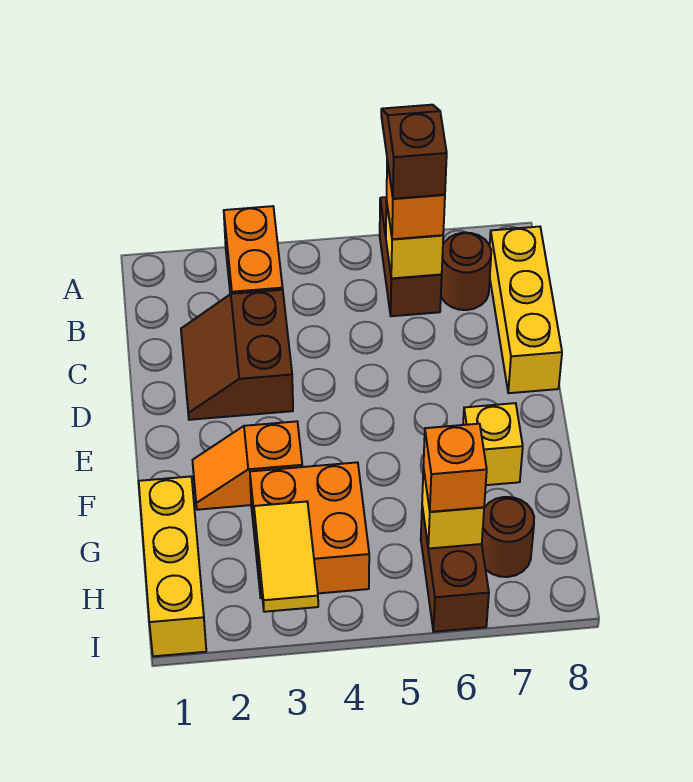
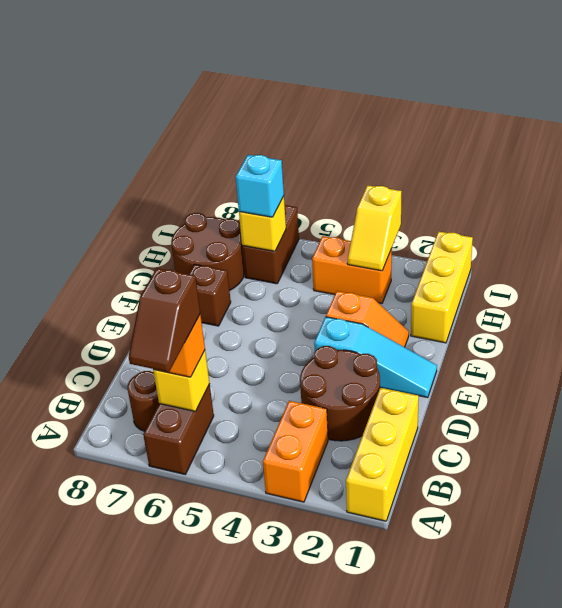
yellow 1x3 brick [490,227,562,393] -> yellow 1x3 brick moved to [346,388,419,521]
brown 2x2 slope [181,290,293,420] -> brown 2x2 round brick [300,346,380,441]
none -> cyan 1x3 slope [314,317,437,398]
yellow 1x1 brick [463,403,523,485] -> brown 1x1 brick [189,264,231,326]
orange 2x2 brick [250,462,369,598] -> orange 1x2 brick [312,236,392,303]
yellow 1x2 tile [254,502,318,612] -> yellow 1x2 slope [348,185,402,271]
orange 1x1 brick [423,424,487,512] -> cyan 1x1 brick [235,155,284,217]
brown 1x1 round brick [482,497,534,577] -> brown 2x2 round brick [171,213,245,291]

